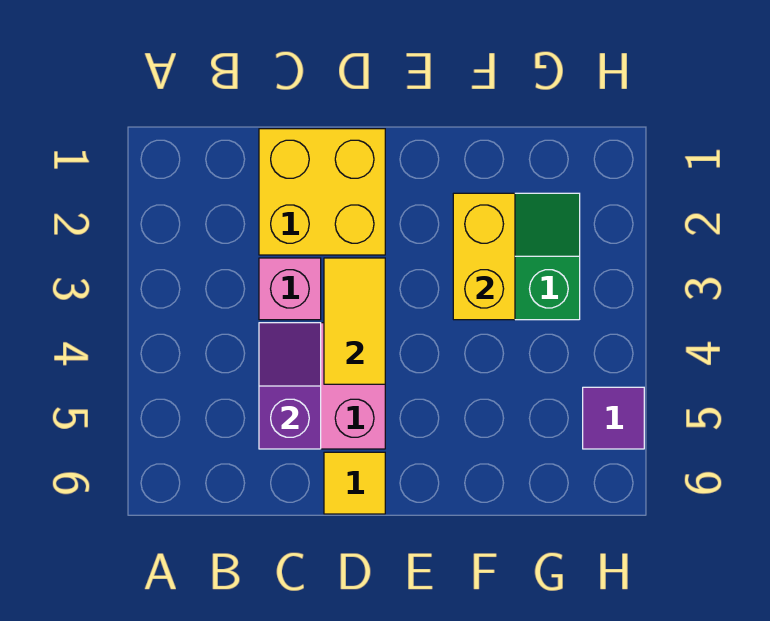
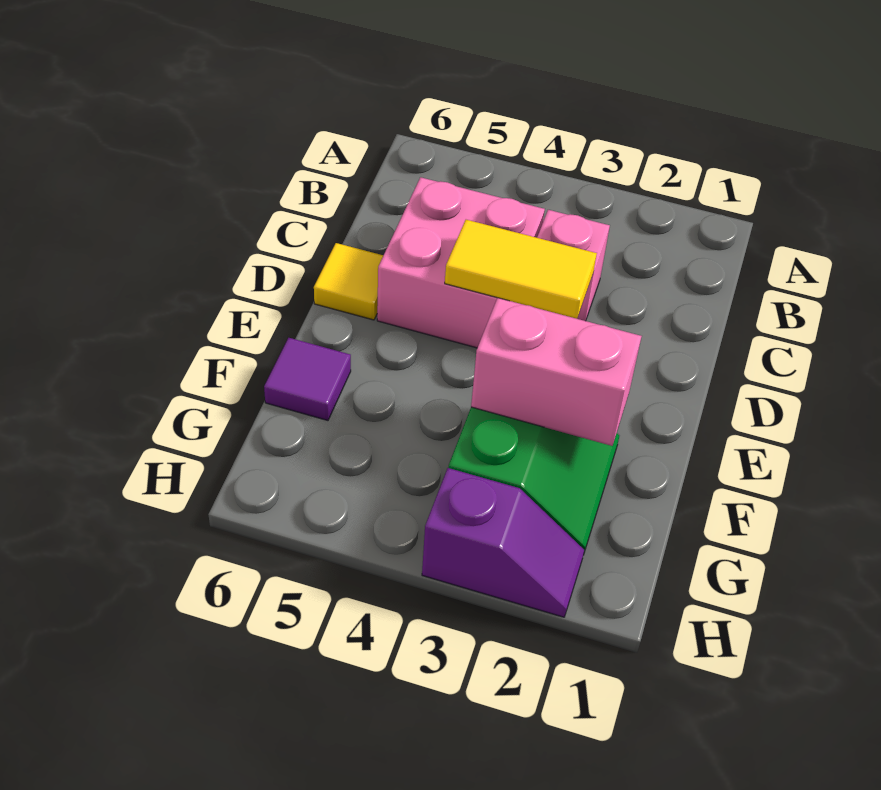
yellow 2x2 brick [259,129,385,255] -> none
purple 1x2 slope [259,323,321,449] -> purple 1x2 slope moved to [422,468,584,617]
yellow 1x2 brick [453,193,515,320] -> pink 1x2 brick [471,298,642,446]
purple 1x1 tile [583,387,644,449] -> purple 1x1 tile moved to [264,338,351,421]

